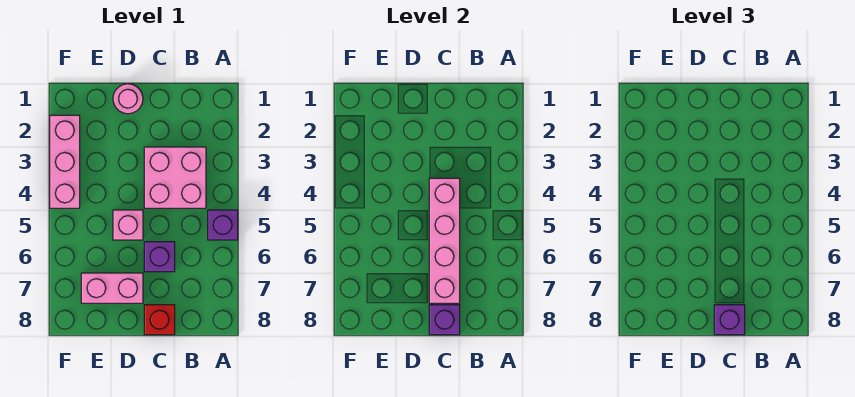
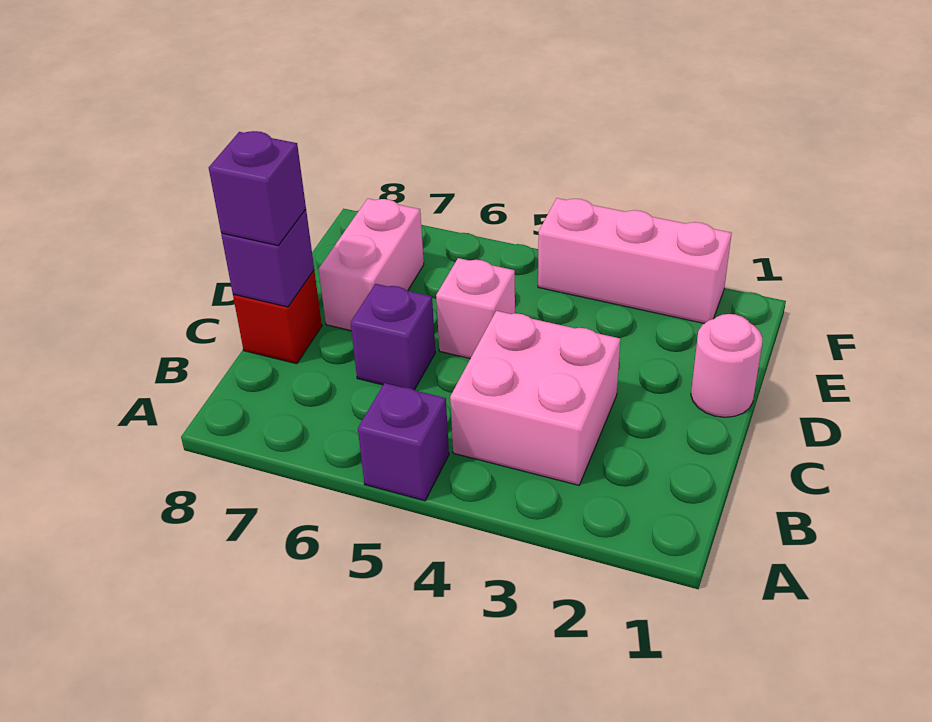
pink 1x4 brick [429,178,460,303] -> none

